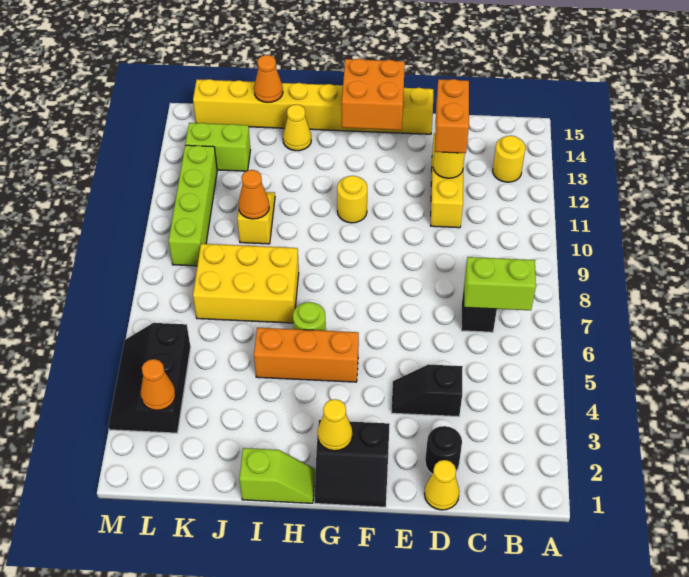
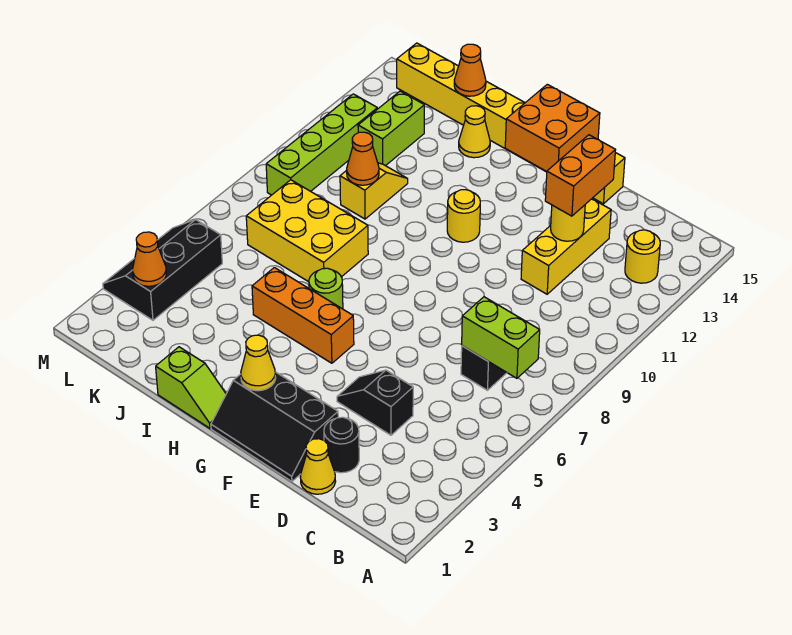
black 2x2 slope [315,420,390,507] -> black 2x3 slope [211,372,338,481]
lime 1x2 brick [185,123,250,171] -> lime 1x2 brick turned to [358,91,424,166]

